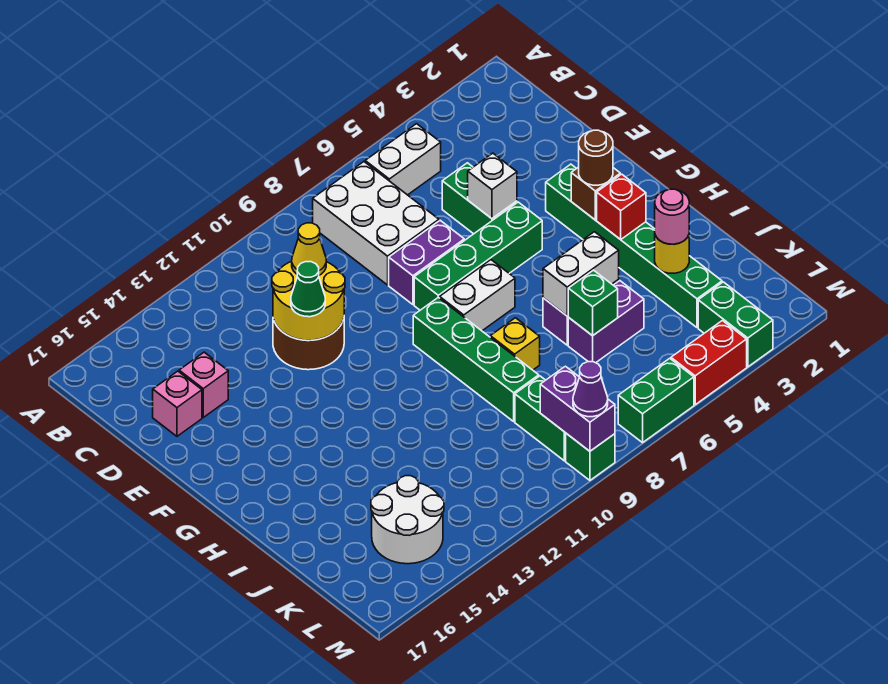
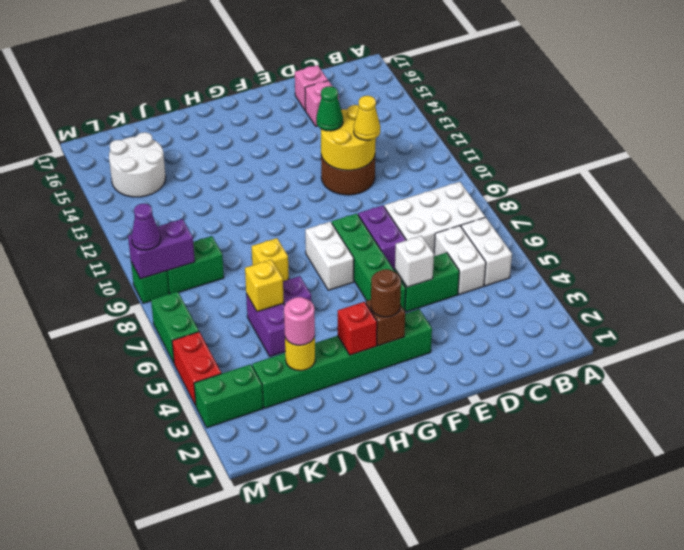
green 1x4 brick [413,297,539,421] -> none
white 1x2 brick [543,232,619,316] -> white 1x2 brick moved to [434,226,486,294]
green 1x1 brick [568,270,618,336] -> yellow 1x1 brick [245,260,284,312]

